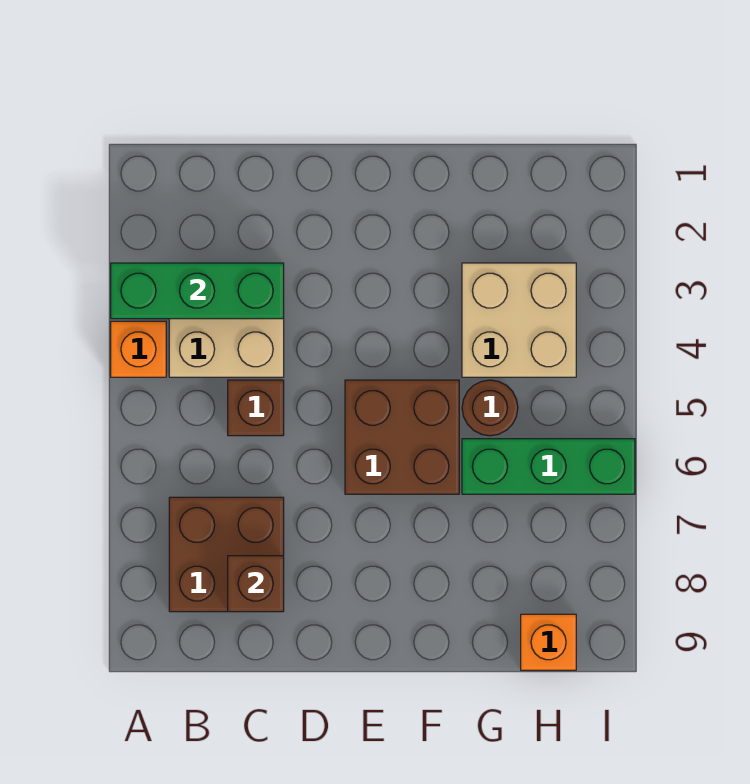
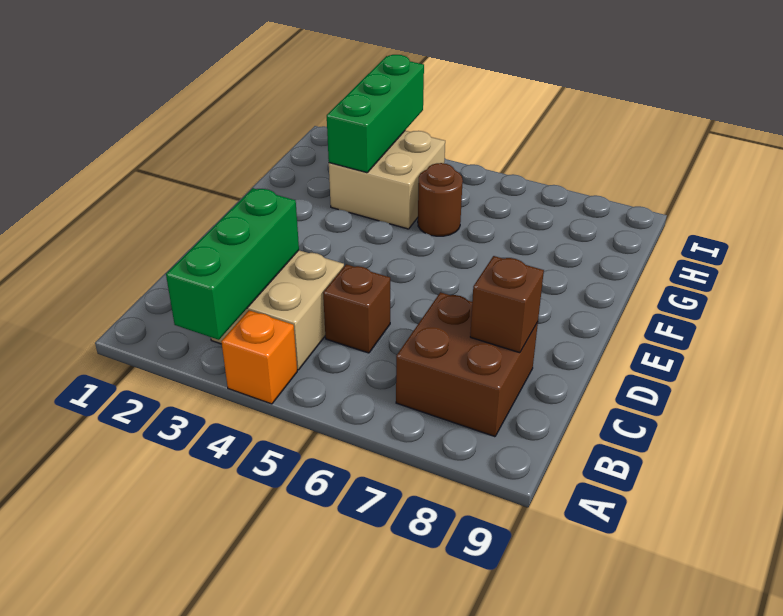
brown 2x2 brick [345,380,459,494] -> none
green 1x3 brick [462,439,635,494] -> green 1x3 brick moved to [327,55,424,173]
orange 1x1 brick [521,614,576,670] -> none

